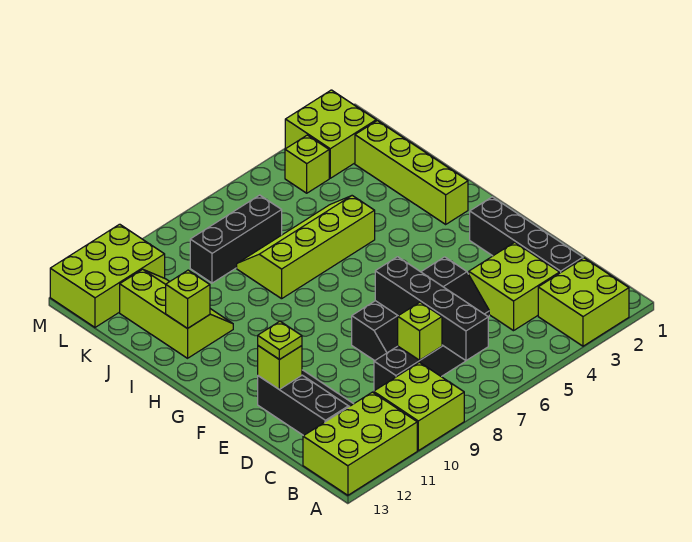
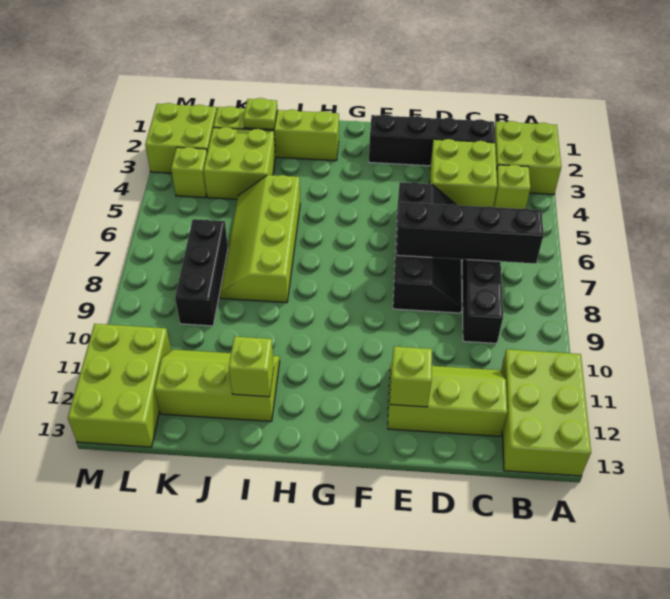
lime 2x2 brick [374,362,464,451] -> lime 2x2 brick moved to [204,127,276,199]
lime 1x1 brick [398,302,442,360] -> lime 1x1 brick moved to [493,165,530,209]
black 2x3 slope [258,370,353,436] -> lime 2x3 slope [388,363,507,437]
lime 1x1 plate [258,321,302,360] -> lime 1x1 plate moved to [244,98,277,130]

